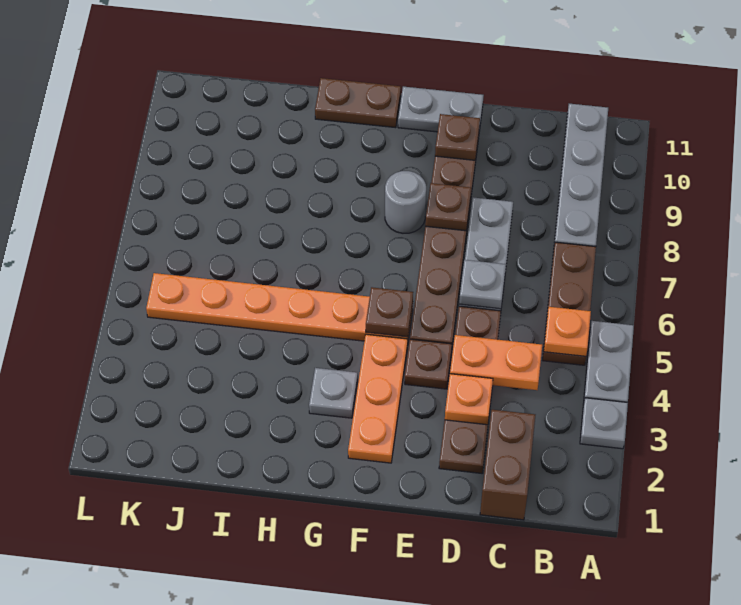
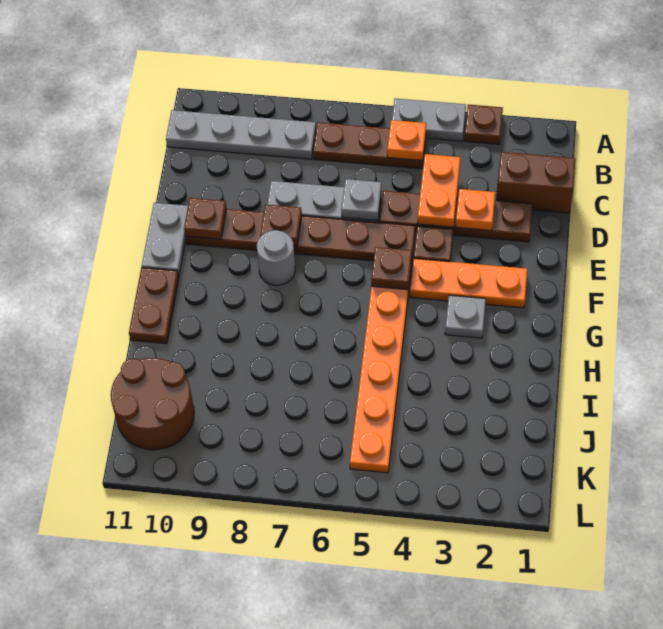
grey 1x1 plate [580,398,628,449] -> brown 1x1 plate [464,104,503,144]
none -> brown 2x2 round brick [111,358,194,450]

